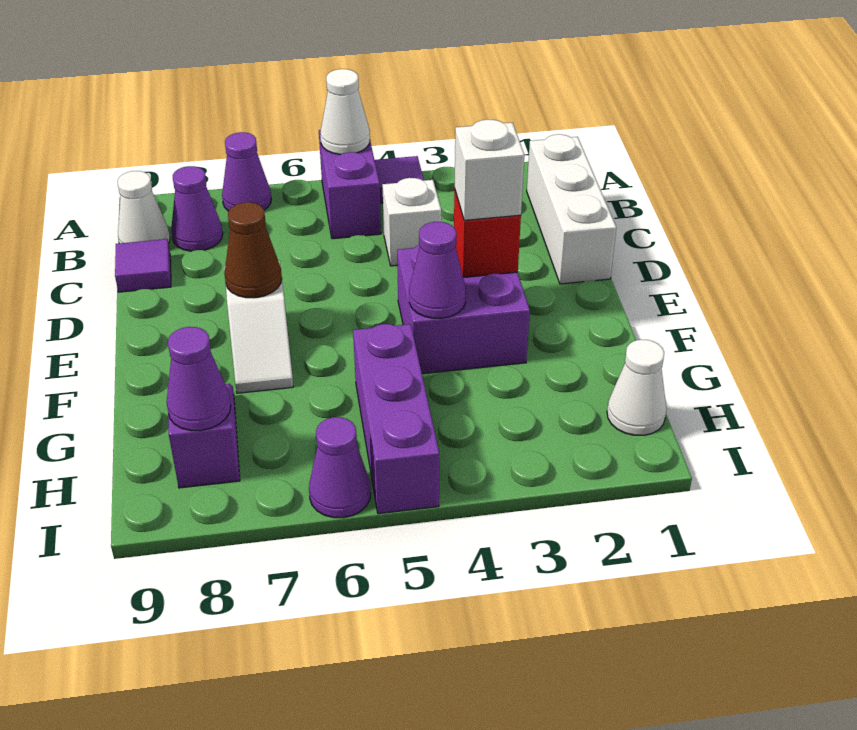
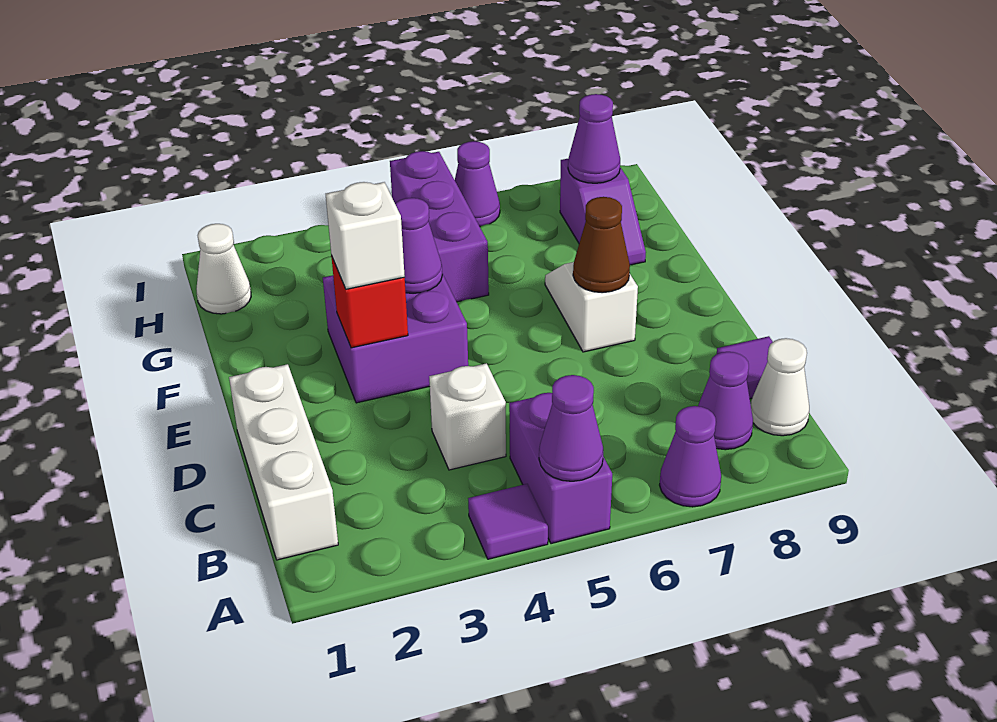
white 1x1 cone [320,69,370,155] -> purple 1x1 cone [539,375,603,481]

